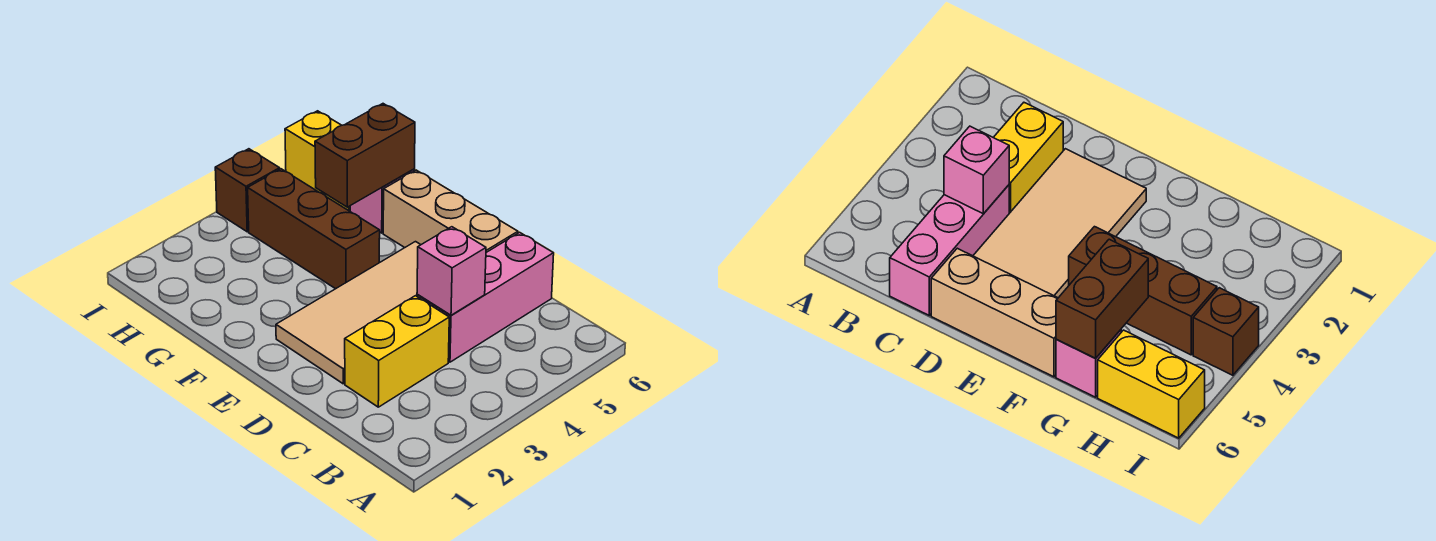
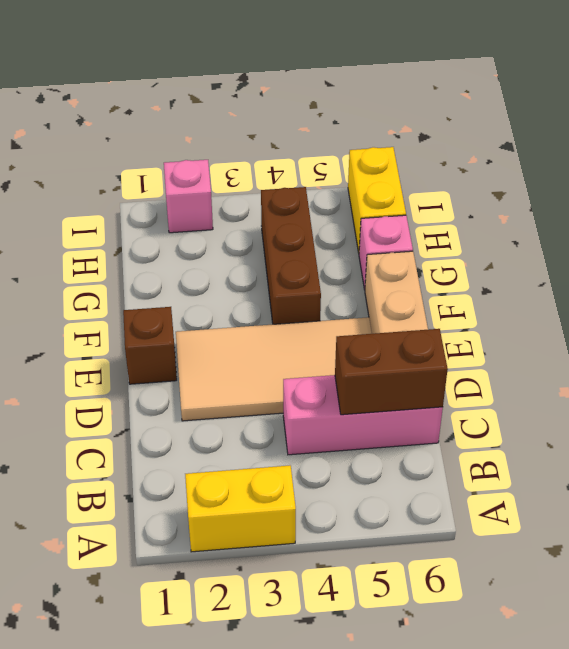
yellow 1x2 brick [345,296,449,407] -> yellow 1x2 brick moved to [185,466,296,552]
pink 1x1 brick [417,227,486,315] -> pink 1x1 brick moved to [164,160,213,233]
brown 1x2 brick [315,104,415,207] -> brown 1x2 brick moved to [335,329,448,415]
brown 1x1 brick [215,149,280,232] -> brown 1x1 brick moved to [123,307,177,384]

